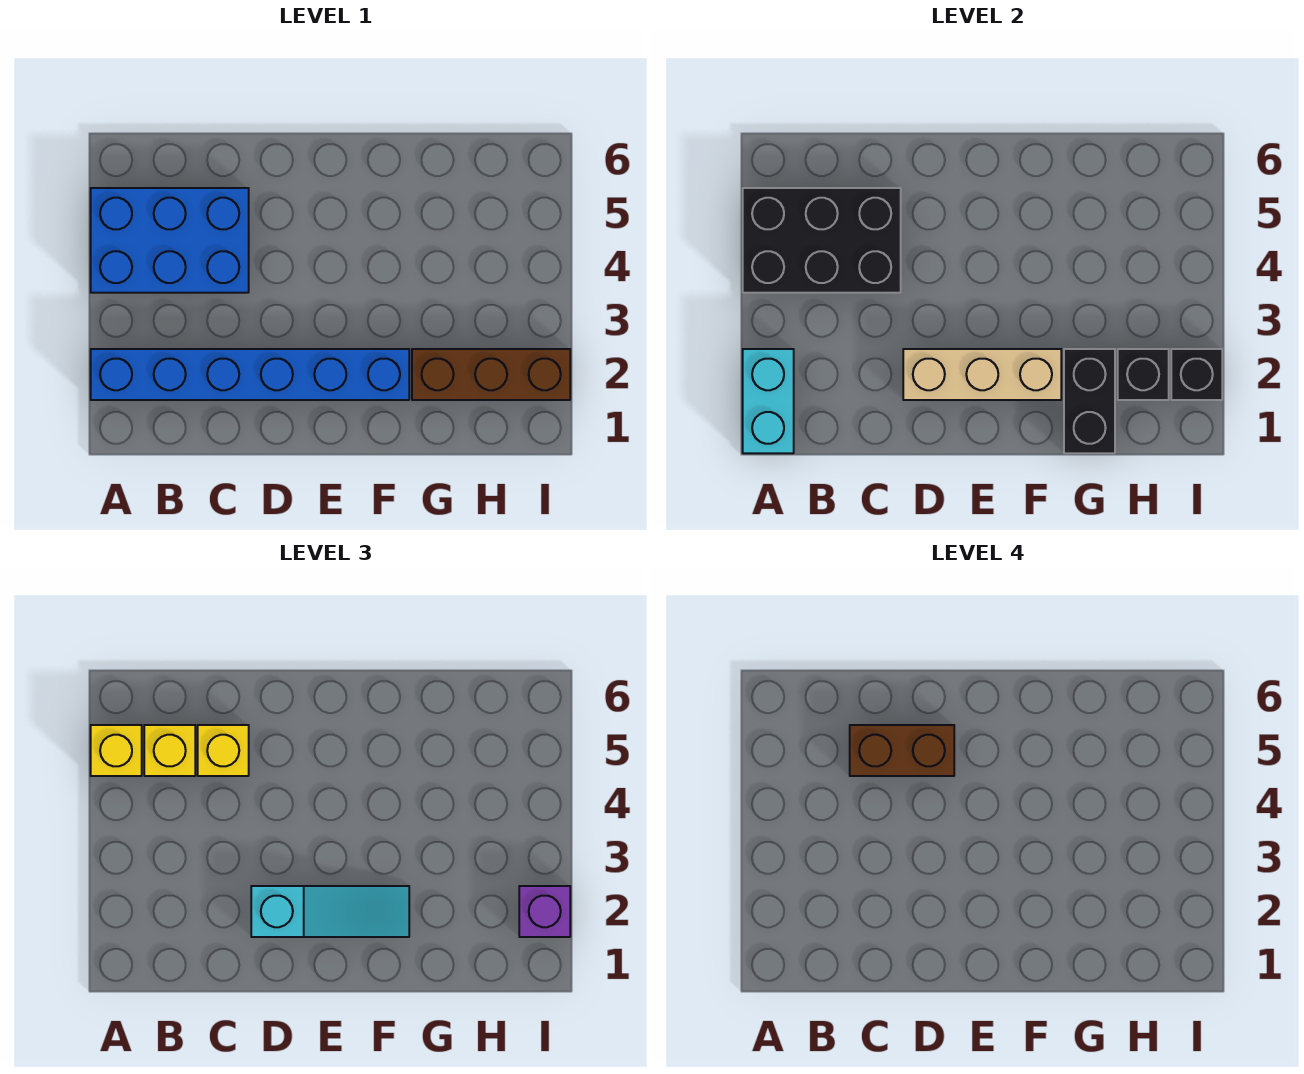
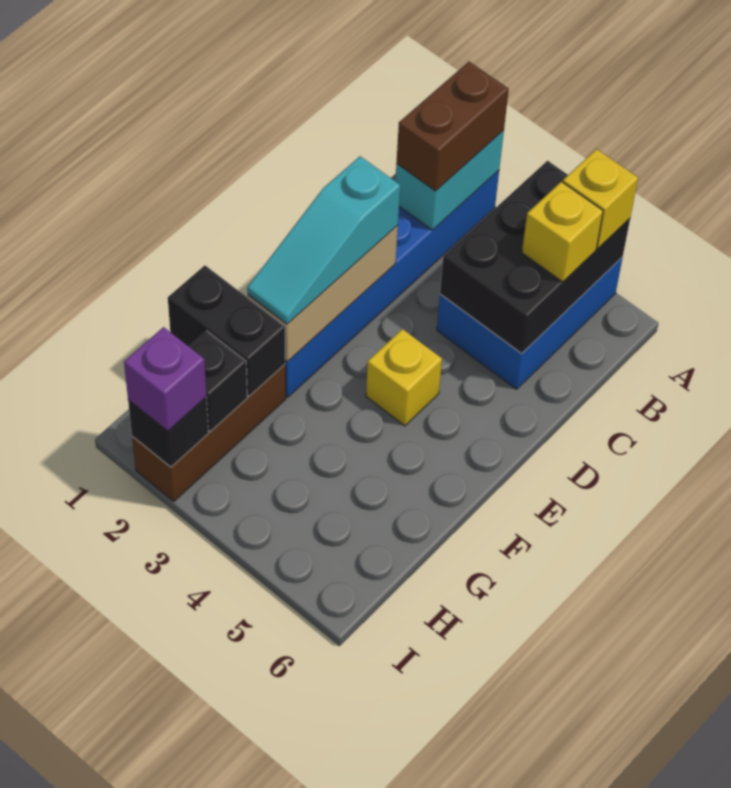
cyan 1x2 brick [743,349,794,453] -> cyan 1x2 brick turned to [395,130,504,230]
yellow 1x1 brick [198,725,249,776] -> yellow 1x1 brick moved to [366,329,442,426]
brown 1x2 brick [850,725,954,776] -> brown 1x2 brick moved to [396,62,509,191]

